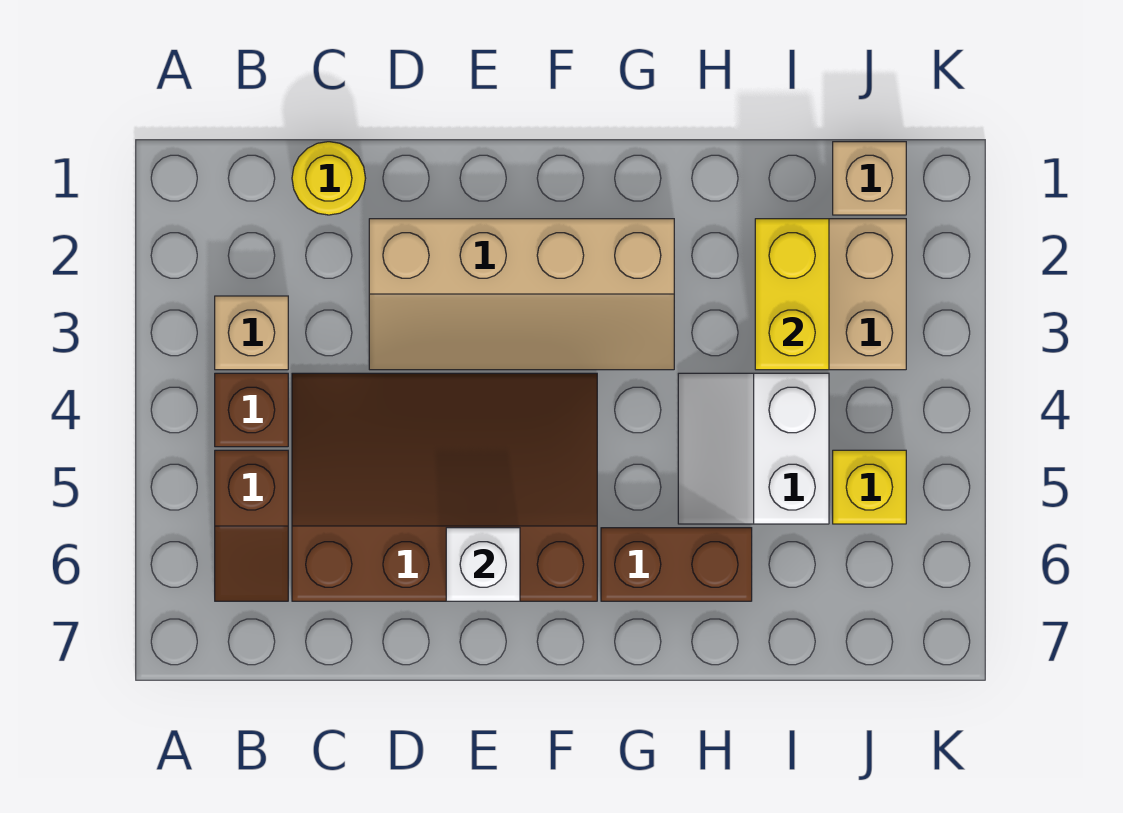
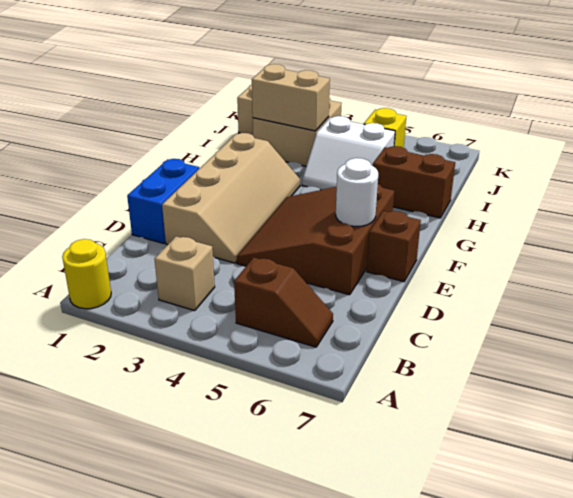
brown 1x1 brick [215,373,288,447] -> brown 1x1 brick moved to [367,211,421,282]
yellow 1x1 round brick [292,142,366,215] -> yellow 1x1 round brick moved to [62,239,111,309]
brown 3x4 slope [292,373,597,601] -> brown 3x3 slope [236,184,394,295]
none -> blue 1x2 brick [127,159,199,243]
white 1x1 brick [446,528,520,601] -> white 1x1 round brick [336,158,378,226]
brown 1x2 brick [601,528,752,601] -> brown 1x2 brick turned to [373,146,455,218]
yellow 1x2 brick [755,219,829,370] -> tan 1x2 brick [252,64,330,131]

